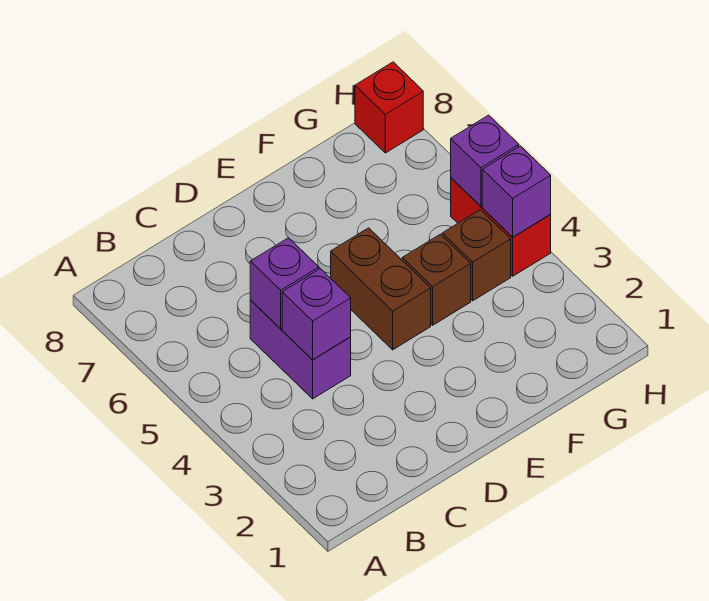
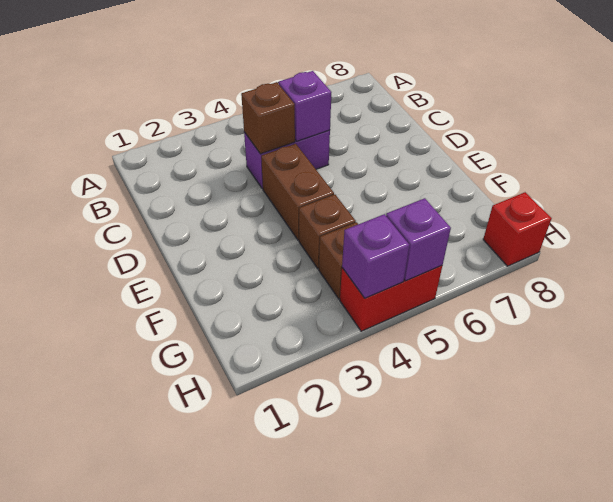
purple 1x1 brick [282,269,351,360] -> brown 1x1 brick [241,82,295,154]
brown 1x2 brick [331,228,431,350] -> brown 1x2 brick turned to [261,144,334,240]

